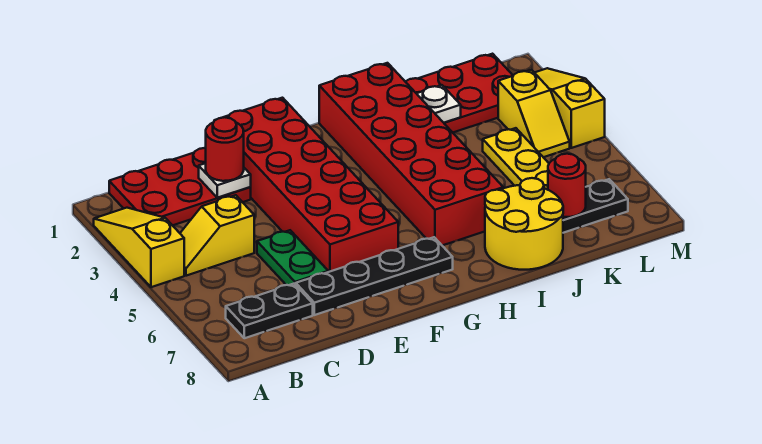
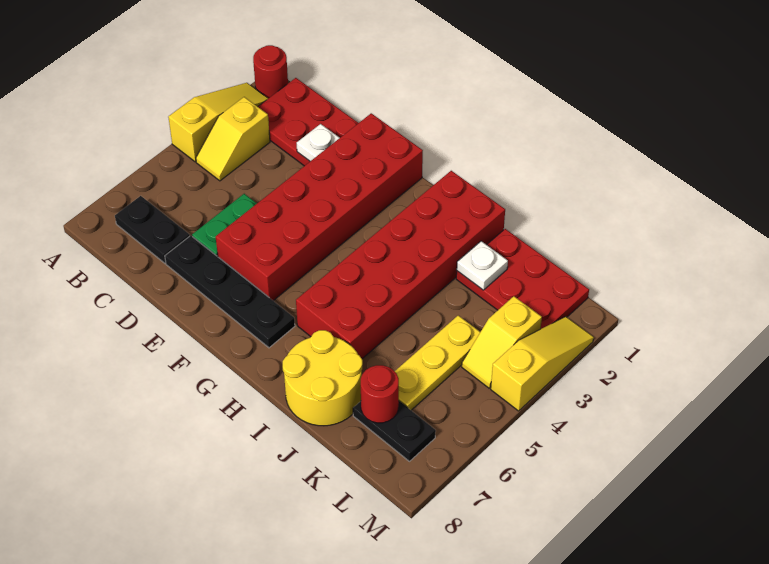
yellow 1x2 slope [180,195,254,276] -> yellow 1x2 slope turned to [196,97,270,181]
red 1x1 round brick [206,117,244,181] -> red 1x1 round brick moved to [253,45,288,98]

